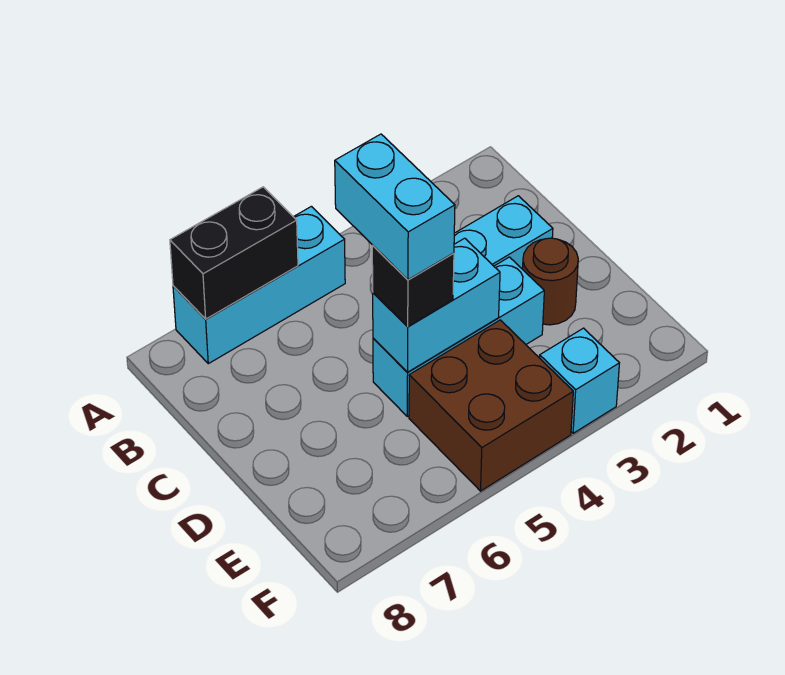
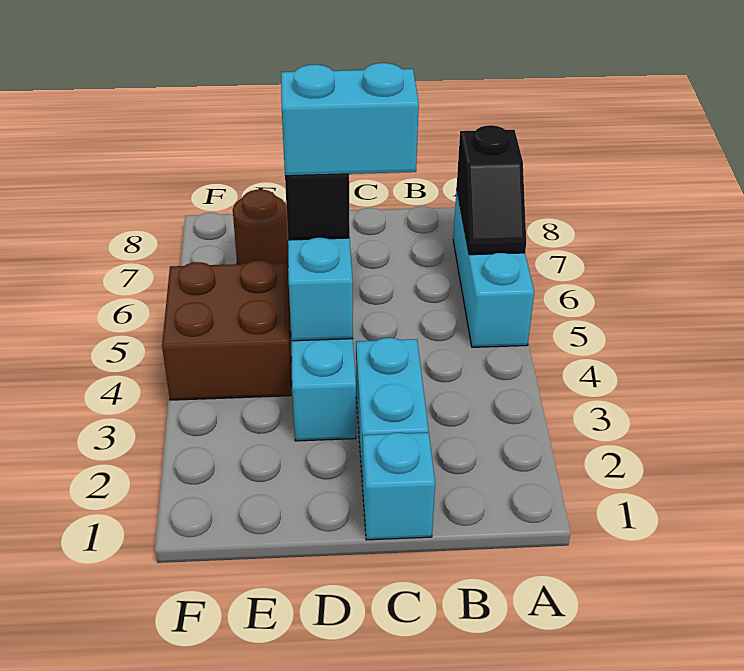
black 1x2 brick [170,187,298,319] -> black 1x2 slope [457,125,526,255]
brown 1x1 round brick [523,238,578,325] -> brown 1x1 round brick moved to [233,190,288,264]
cyan 1x1 brick [540,328,619,433] -> cyan 1x1 brick moved to [363,433,435,540]

